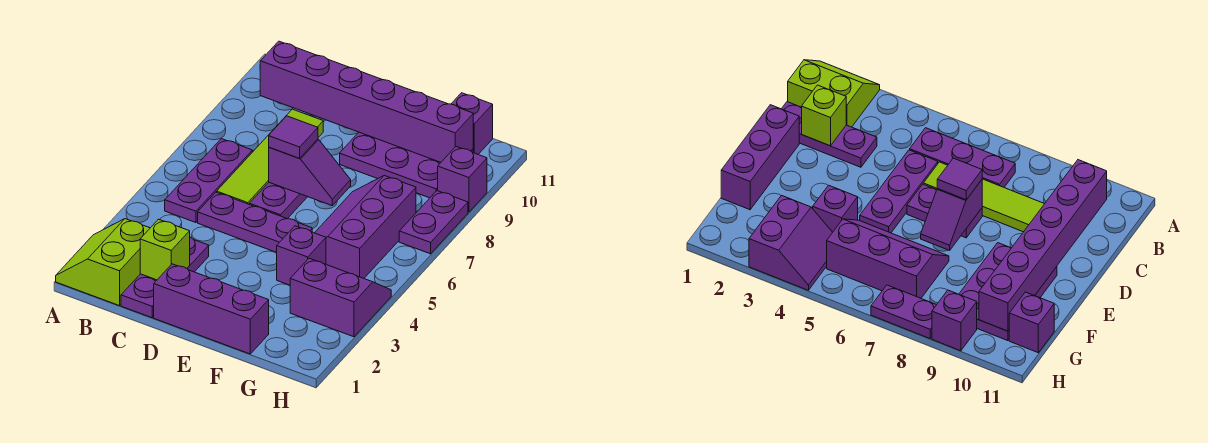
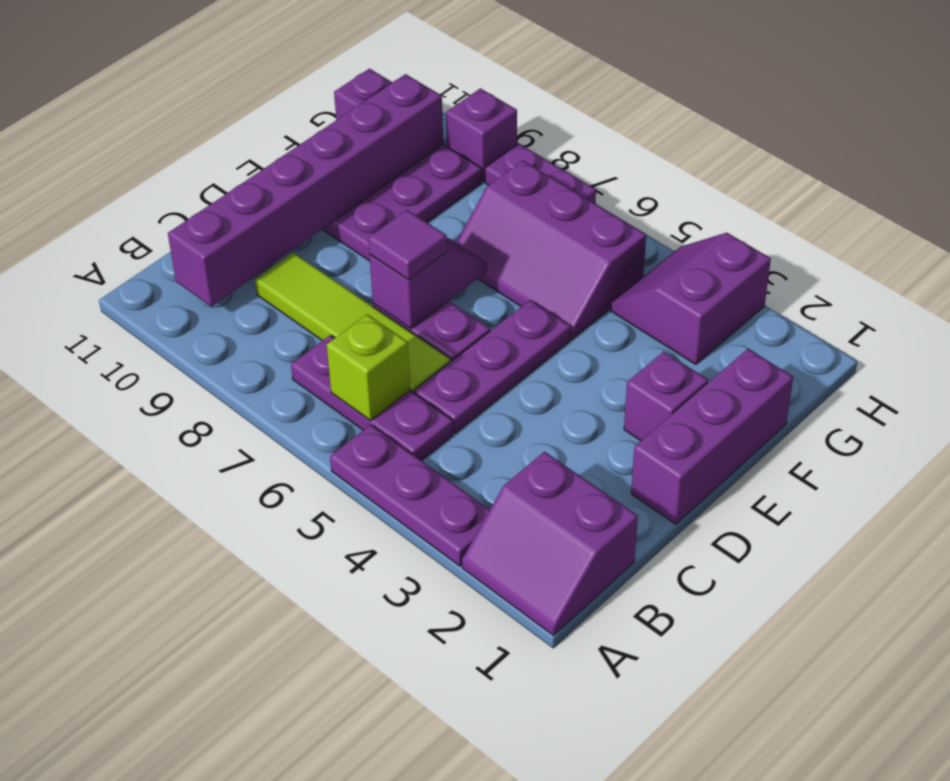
lime 2x2 slope [56,219,150,306] -> purple 2x2 slope [462,452,638,636]
purple 1x3 plate [121,237,209,318] -> purple 1x3 plate moved to [330,425,490,566]
lime 1x1 brick [140,219,190,280] -> lime 1x1 brick moved to [327,314,410,421]
purple 1x1 brick [277,226,326,285] -> purple 1x1 brick moved to [624,352,708,441]

